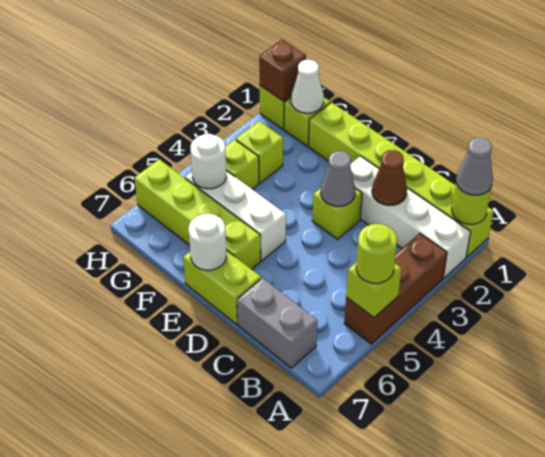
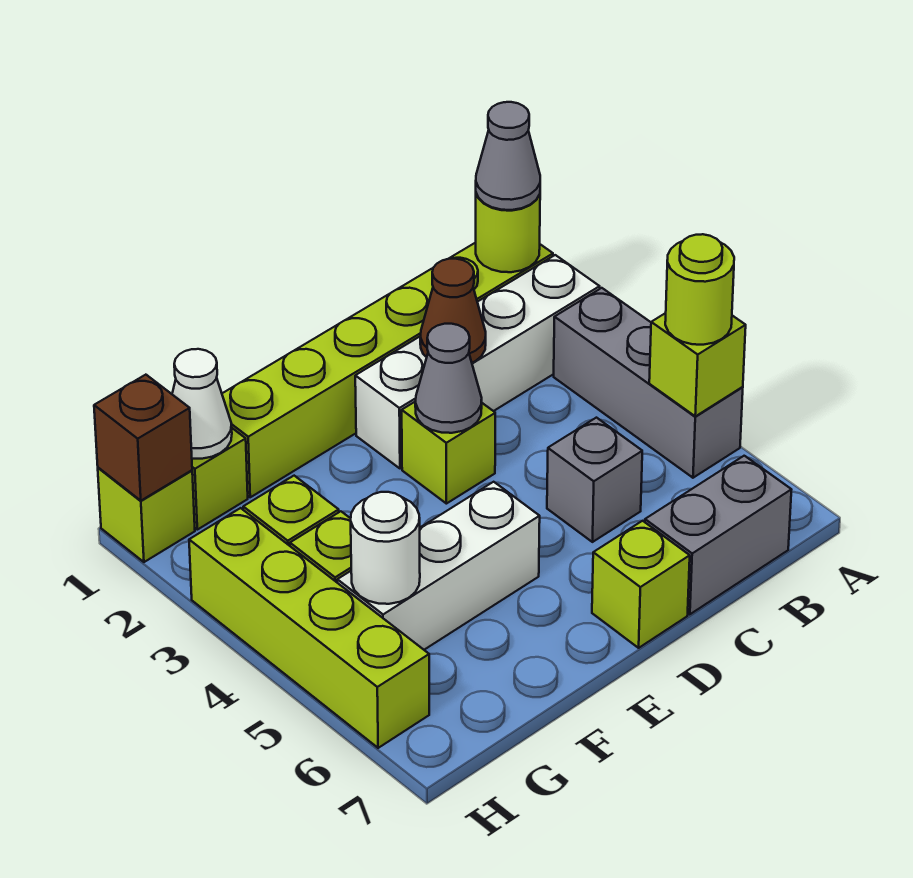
brown 1x3 brick [344,233,447,344] -> grey 1x3 brick [554,288,743,478]
none -> grey 1x1 brick [547,418,642,542]
lime 1x2 brick [183,250,261,324] -> lime 1x1 brick [592,521,690,648]
lime 1x4 brick [134,159,261,269] -> lime 1x4 brick turned to [189,508,429,748]
white 1x1 round brick [189,214,226,270] -> none

